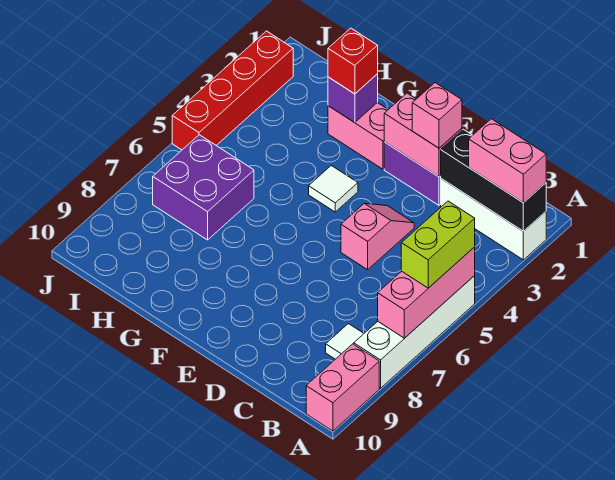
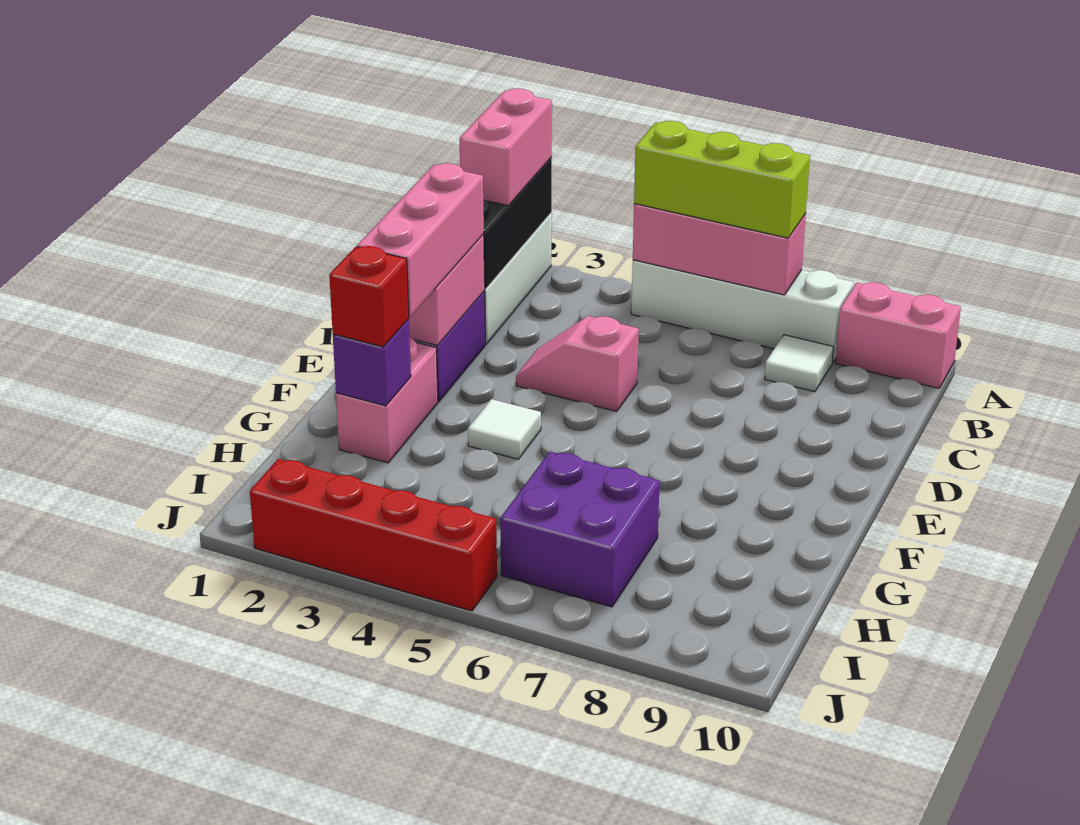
lime 1x2 brick [401,201,475,288] -> lime 1x3 brick [634,121,810,238]
pink 1x1 brick [412,83,462,148] -> pink 1x3 brick [357,163,484,317]

